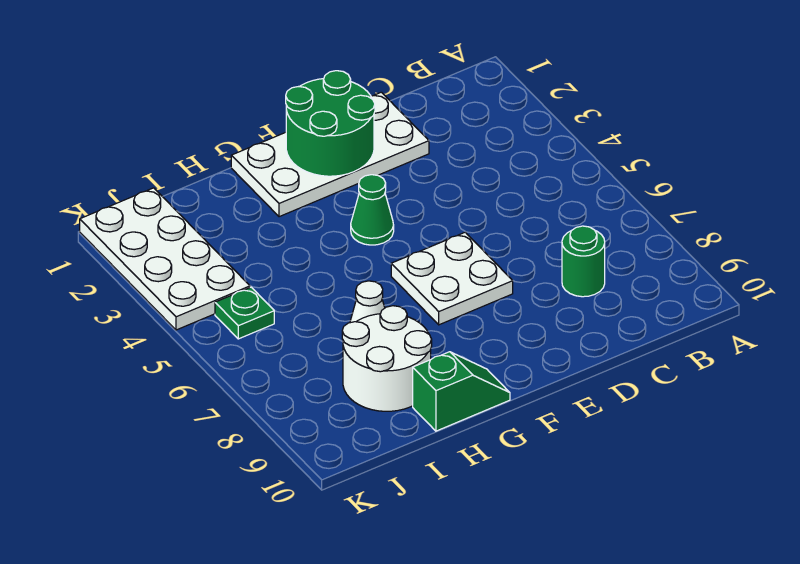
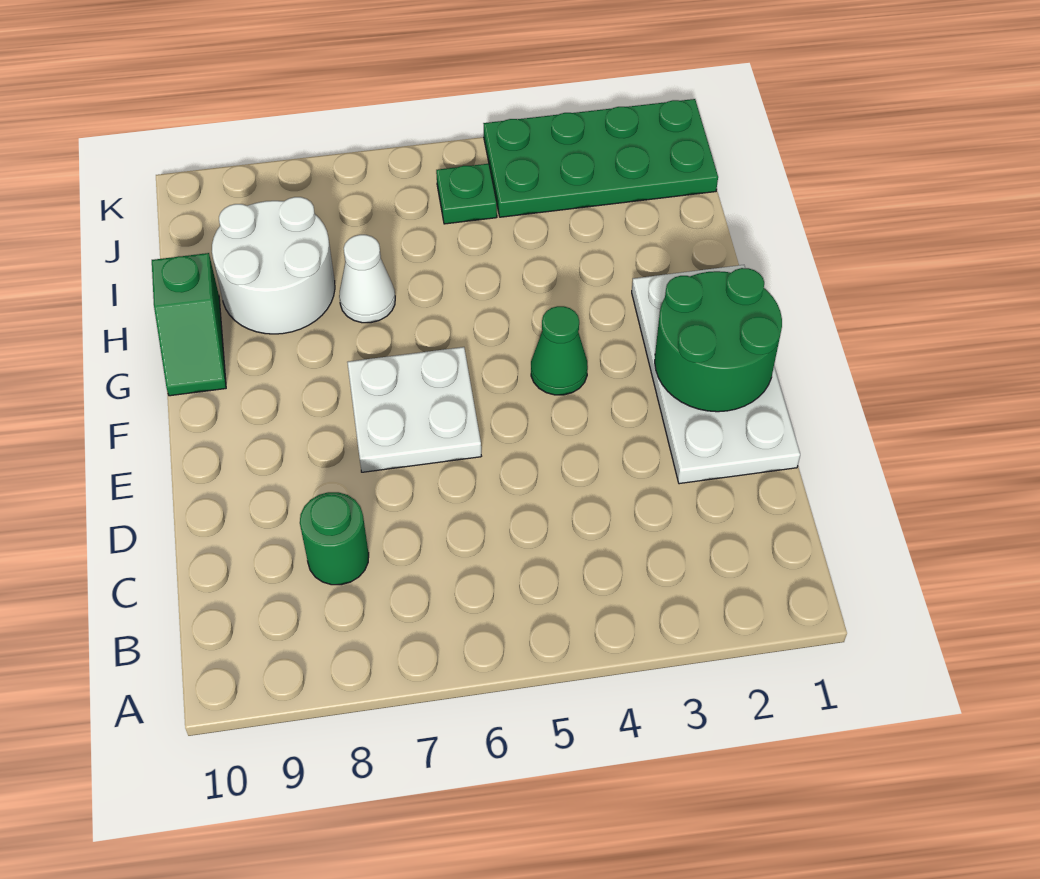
white 2x4 plate [80,188,250,330] -> green 2x4 plate [483,99,718,217]

